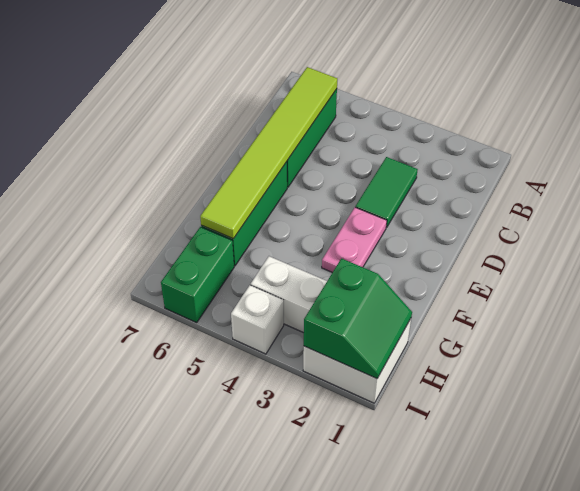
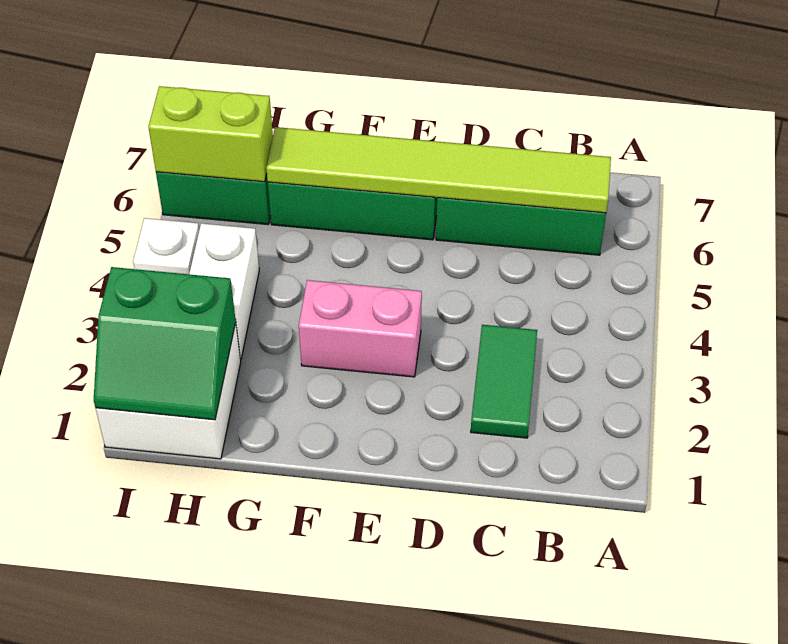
green 1x2 tile [356,157,418,227] -> green 1x2 tile turned to [471,325,537,438]
pink 1x2 plate [322,207,387,273] -> pink 1x2 brick [299,280,422,377]
none -> lime 1x2 brick [148,86,273,182]

